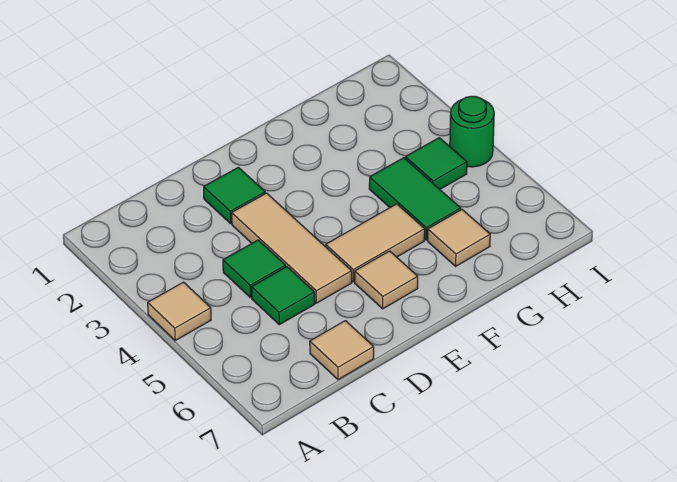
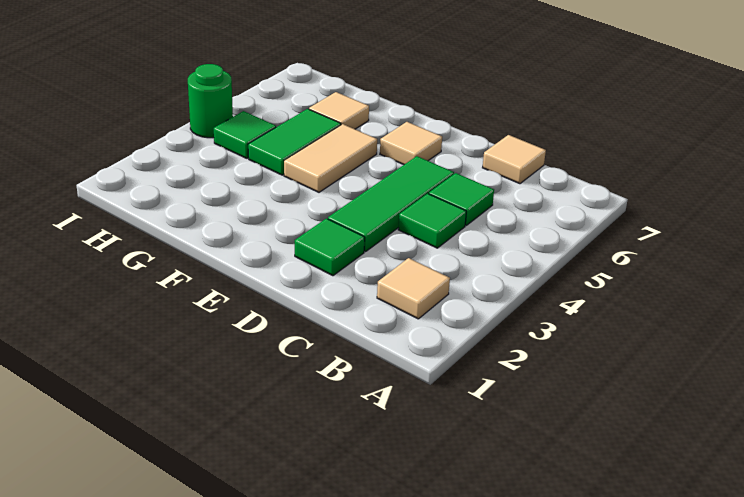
tan 1x1 tile [148,282,211,340] -> tan 1x1 tile moved to [377,258,450,319]
tan 1x3 tile [232,193,352,303] -> green 1x3 tile [328,156,454,252]
tan 1x2 tile [326,204,425,282] -> tan 1x2 tile turned to [284,124,377,192]

